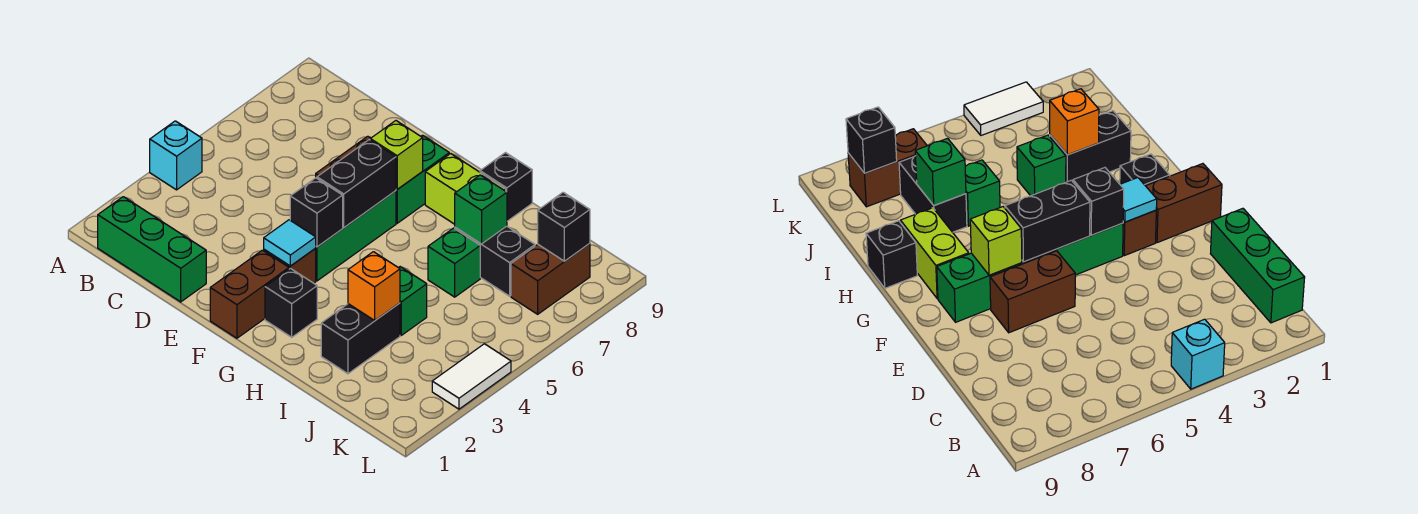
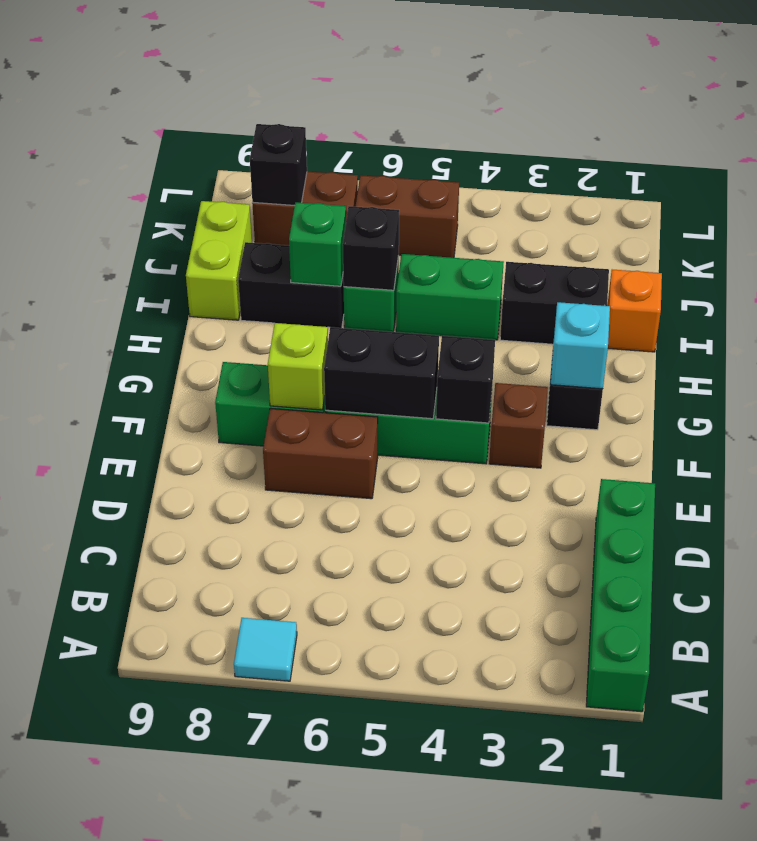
cyan 1x1 brick [150,121,202,190] -> cyan 1x1 brick moved to [550,302,610,389]
green 1x3 brick [98,197,206,302] -> green 1x4 brick [586,479,655,712]
brown 1x2 brick [210,250,289,338] -> brown 1x2 brick moved to [355,175,459,258]
cyan 1x1 tile [264,220,316,266] -> cyan 1x1 tile moved to [234,618,297,681]
lime 1x2 brick [425,154,506,224] -> lime 1x2 brick moved to [186,201,252,320]
black 1x1 brick [480,153,532,221] -> black 1x1 brick moved to [343,206,399,290]
orange 1x1 brick [348,252,400,320] -> orange 1x1 brick moved to [607,270,662,352]
green 1x1 brick [399,267,427,335] -> green 1x2 brick [396,254,504,340]
black 1x2 brick [455,226,535,296] -> black 1x2 brick turned to [238,242,344,328]
white 1x2 tile [432,344,511,409] -> none

